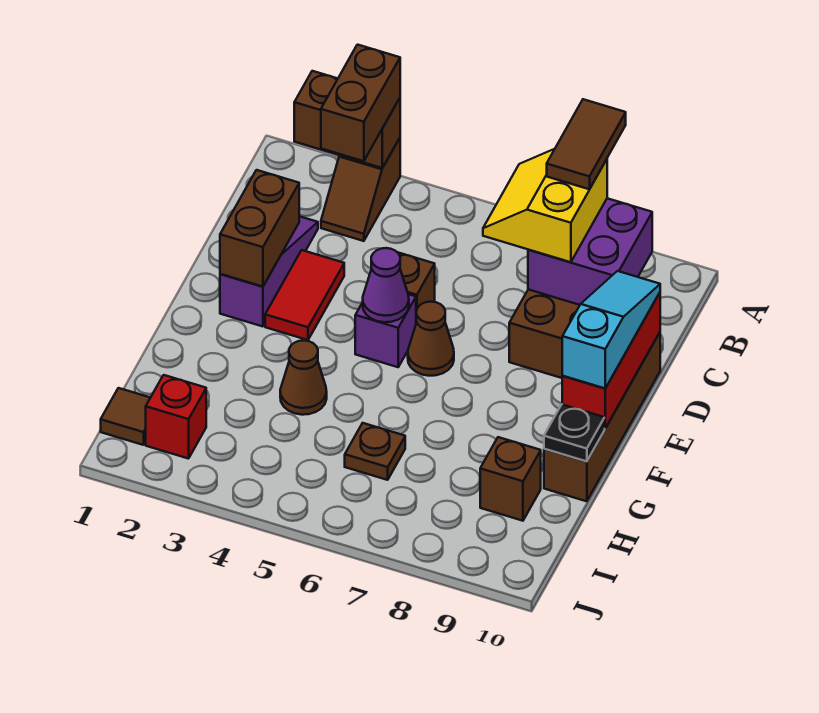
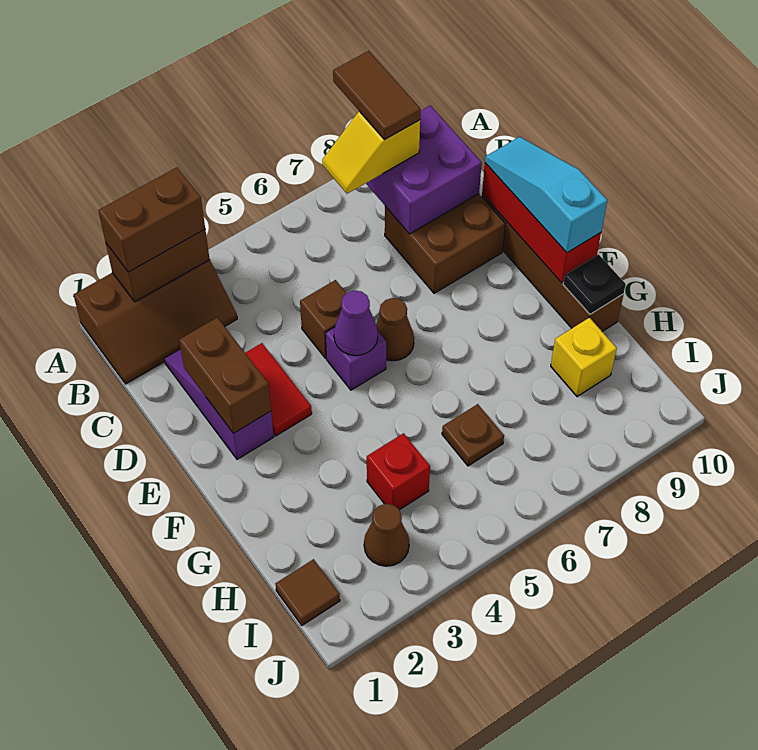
brown 1x2 slope [321,138,400,241] -> brown 2x3 slope [74,260,237,384]
brown 1x2 brick [321,45,400,161] -> brown 1x2 brick turned to [98,167,205,272]
yellow 2x2 slope [483,149,607,262] -> yellow 1x2 slope [322,111,420,194]
brown 1x1 cone [280,340,327,415] -> brown 1x1 cone moved to [364,504,409,566]
brown 1x1 brick [480,437,541,521] -> yellow 1x1 brick [551,317,617,397]
red 1x1 brick [146,375,206,459] -> red 1x1 brick moved to [367,433,430,510]

